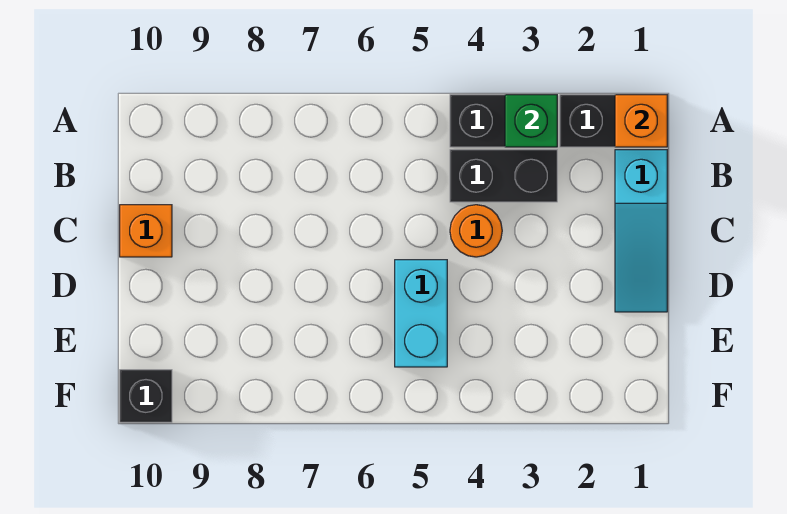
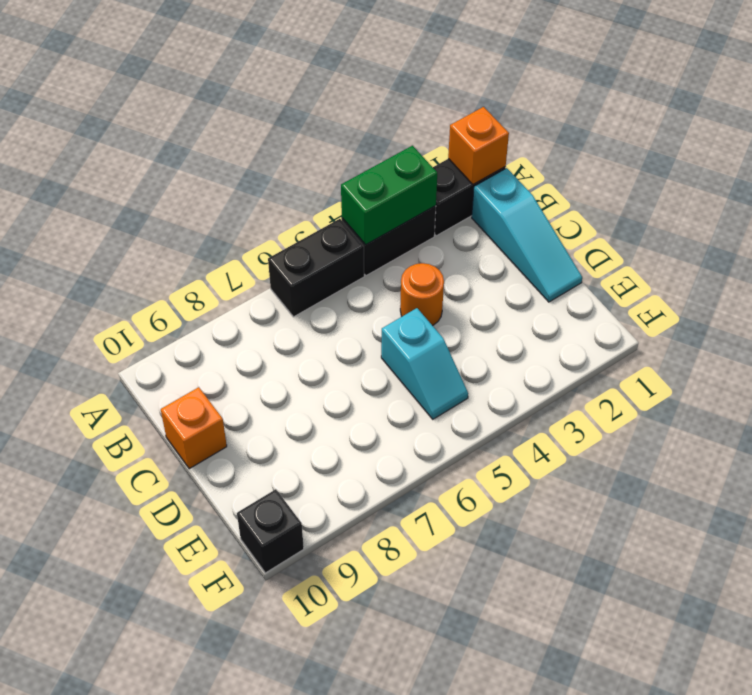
green 1x1 brick [505,95,557,147] -> green 1x2 brick [341,146,437,245]
black 1x2 brick [450,150,557,202] -> black 1x2 brick moved to [268,219,364,317]
cyan 1x2 brick [395,260,447,367] -> cyan 1x2 slope [381,308,468,419]

